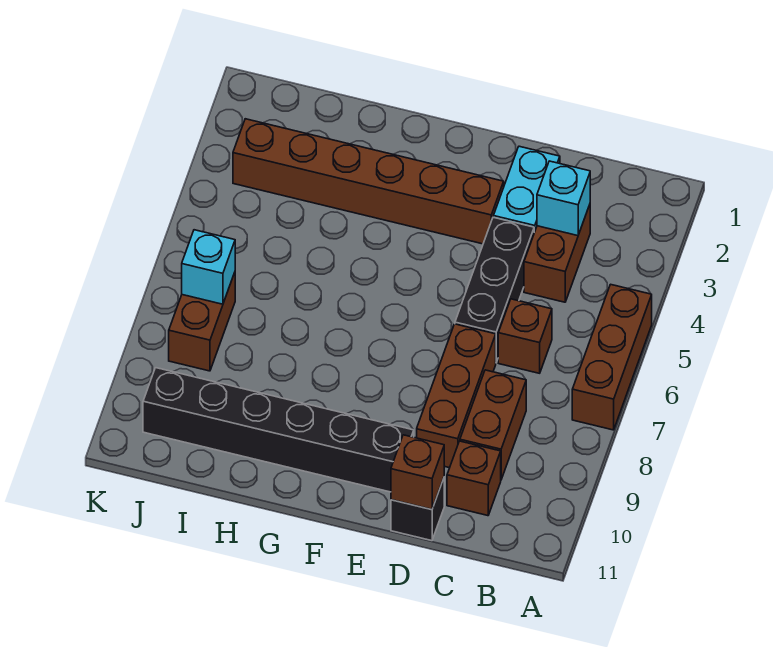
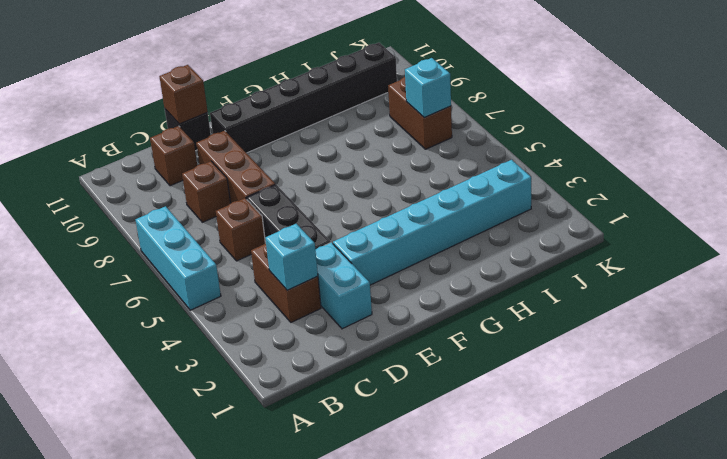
brown 1x3 brick [572,284,652,430] -> cyan 1x3 brick [135,206,221,310]
brown 1x2 brick [460,370,526,479] -> brown 1x1 brick [182,161,231,222]
brown 1x6 brick [233,119,504,244] -> cyan 1x6 brick [333,160,531,285]

